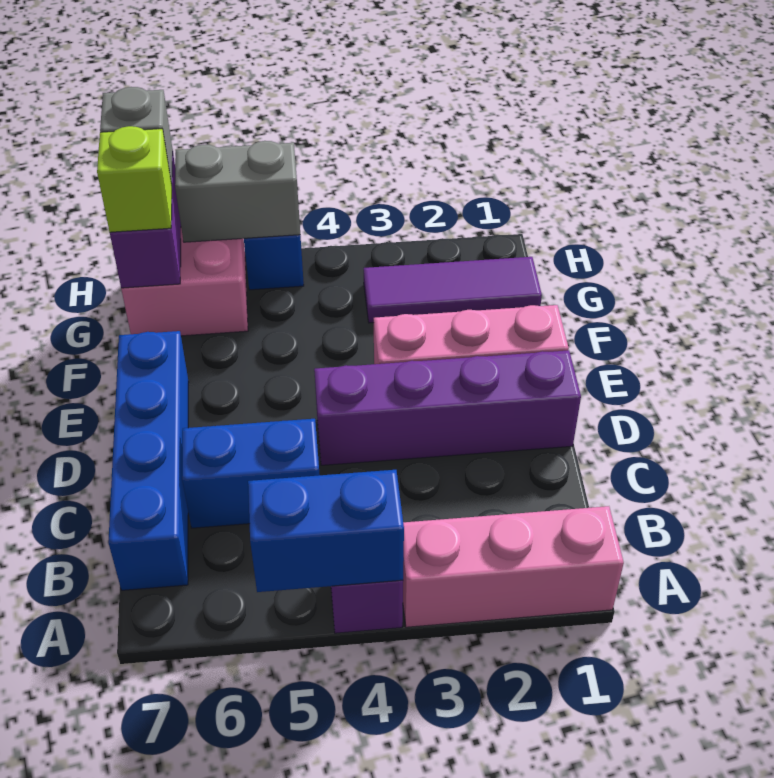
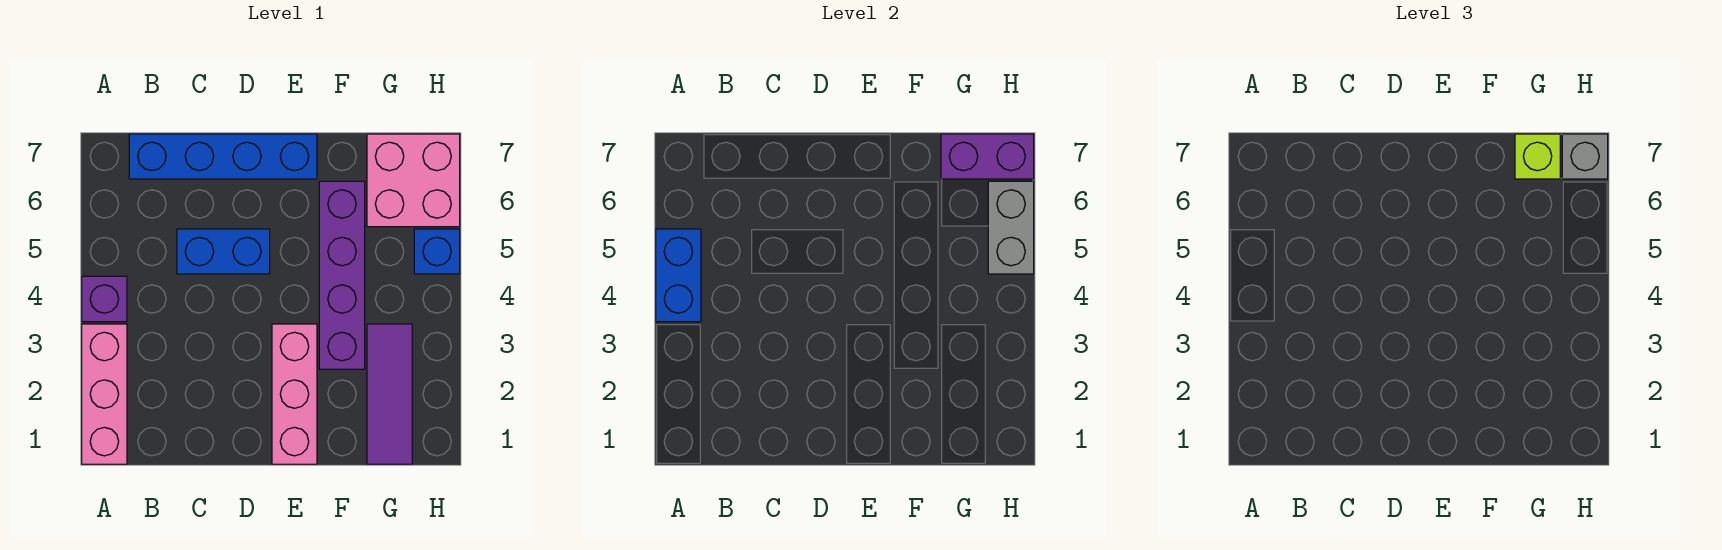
blue 1x2 brick [182,419,320,528] -> blue 1x2 brick turned to [177,229,270,274]
purple 1x4 brick [314,350,581,465] -> purple 1x4 brick moved to [319,181,365,369]

